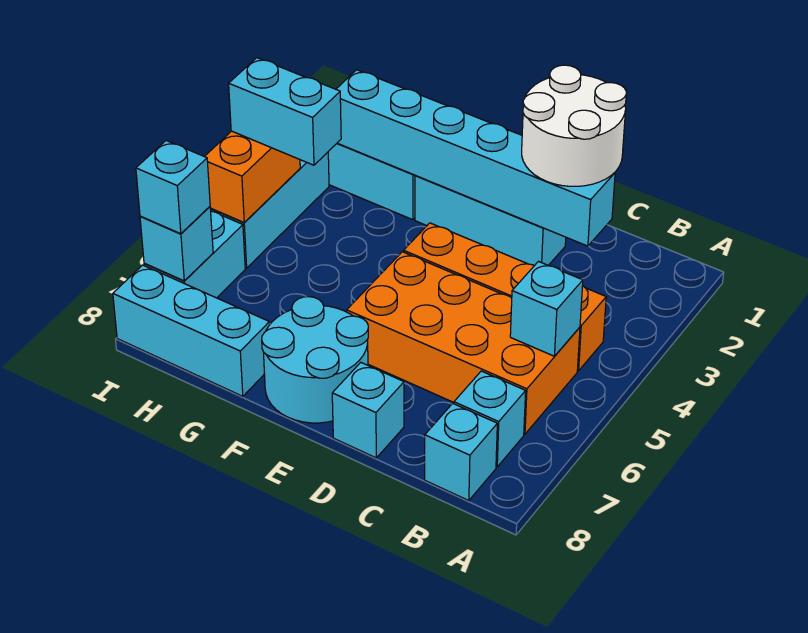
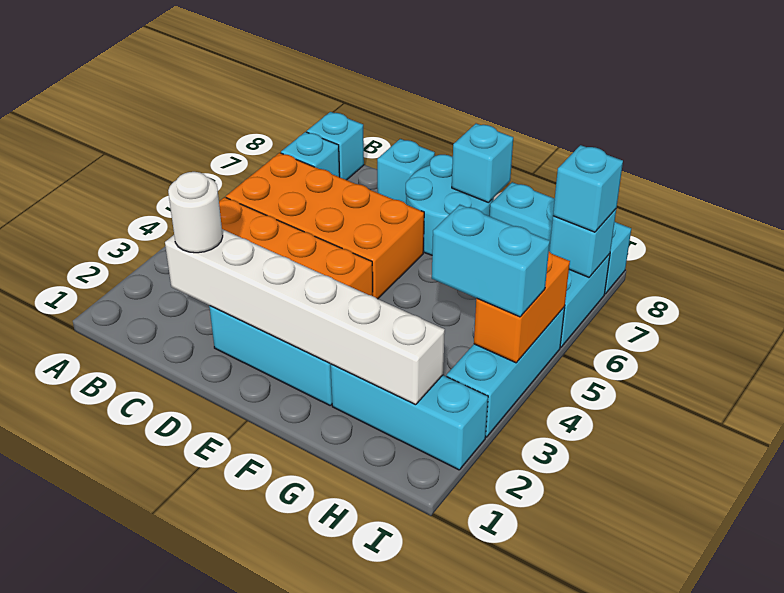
cyan 1x1 brick [510,262,583,356] -> cyan 1x1 brick moved to [452,123,513,203]
white 2x2 round brick [522,65,626,186] -> white 1x1 round brick [168,172,223,253]
cyan 1x6 brick [336,70,615,246] -> white 1x6 brick [165,229,445,405]

